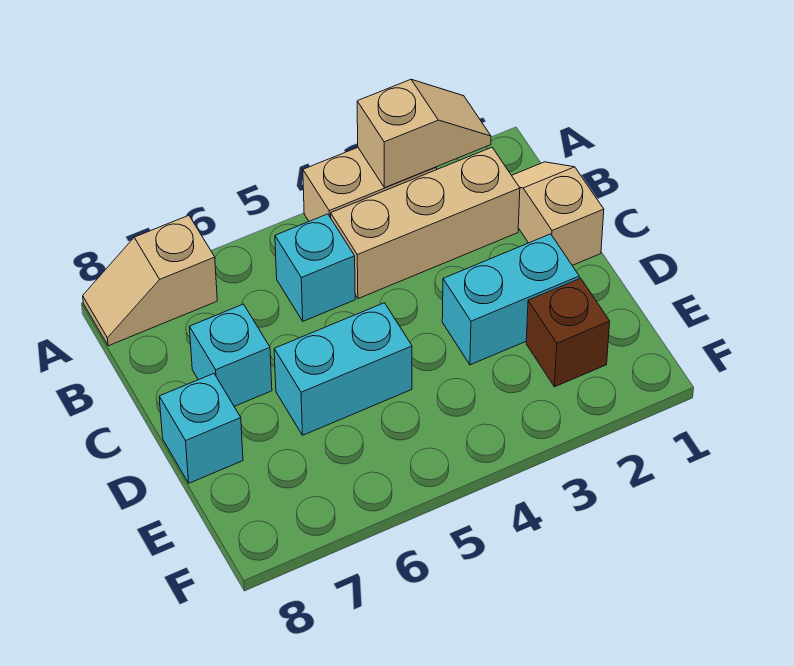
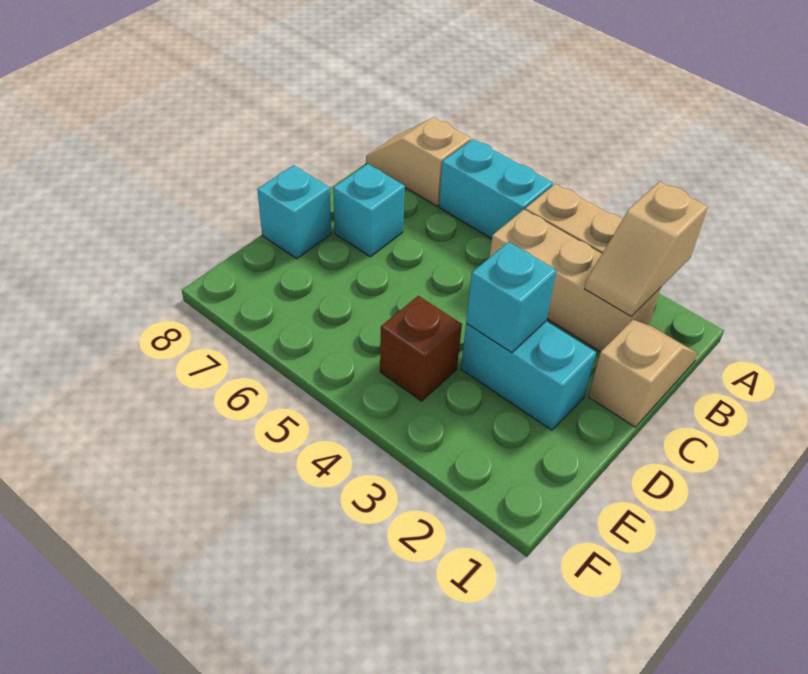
tan 1x2 slope [357,80,491,188] -> tan 1x2 slope turned to [584,181,708,316]
cyan 1x1 brick [275,214,355,321] -> cyan 1x1 brick moved to [466,242,557,353]
cyan 1x2 brick [274,303,412,435] -> cyan 1x2 brick moved to [439,139,553,239]
brown 1x1 brick [526,278,610,387] -> brown 1x1 brick moved to [380,296,462,401]

